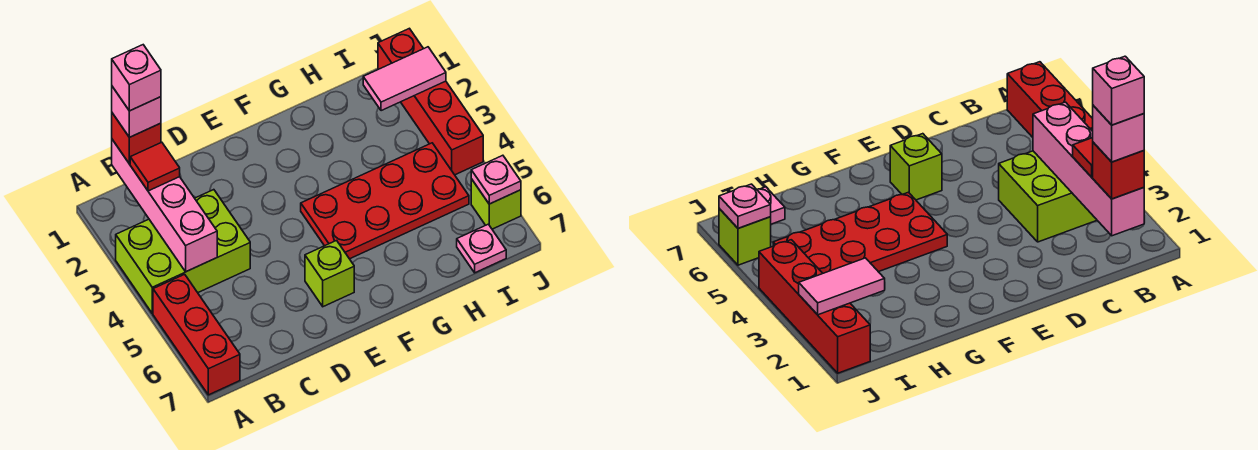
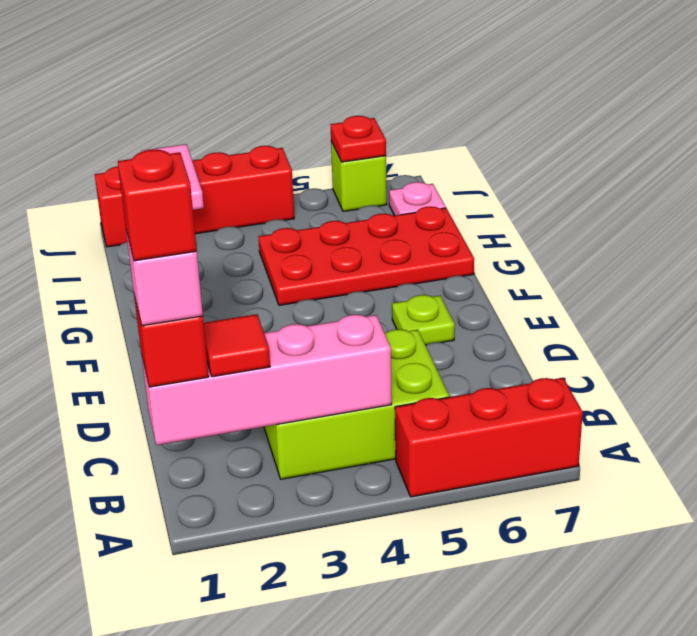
lime 2x3 brick [116,190,250,313] -> lime 2x3 brick turned to [264,329,449,479]
pink 1x1 brick [112,45,161,111] -> red 1x1 brick [118,150,197,261]
lime 1x1 brick [305,241,354,307] -> lime 1x1 plate [392,295,455,345]
red 2x4 plate [301,143,469,259] -> red 2x4 plate turned to [258,206,474,305]
pink 1x1 plate [471,155,521,204] -> red 1x1 plate [330,116,386,162]

